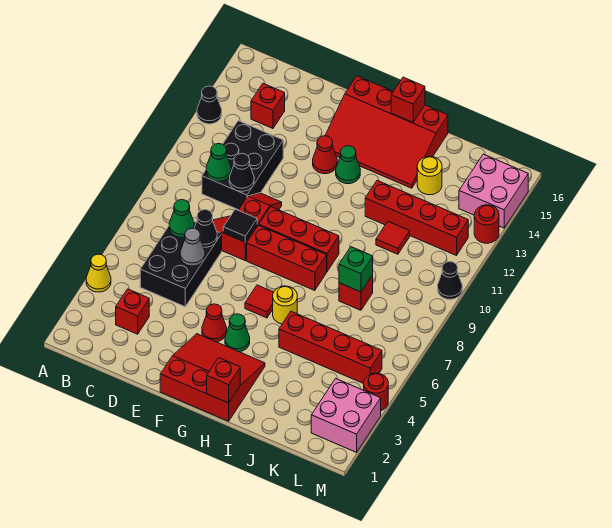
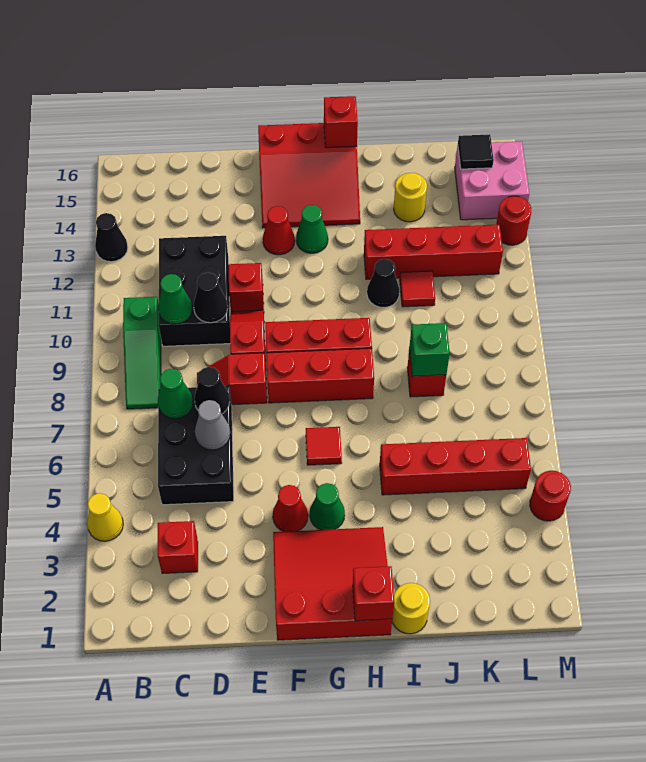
none -> green 1x3 slope [123,297,161,409]
red 1x1 brick [251,83,285,129] -> red 1x1 brick moved to [228,263,264,311]
black 1x1 tile [223,209,257,242] -> black 1x1 tile moved to [458,134,494,169]
red 3x4 slope [325,76,448,188] -> red 3x3 slope [258,123,360,228]
yellow 1x1 round brick [273,286,297,324] -> yellow 1x1 round brick moved to [392,583,430,634]
pink 2x2 brick [311,379,381,452] -> none
black 1x1 cone [438,262,462,299] -> black 1x1 cone moved to [367,259,400,308]

